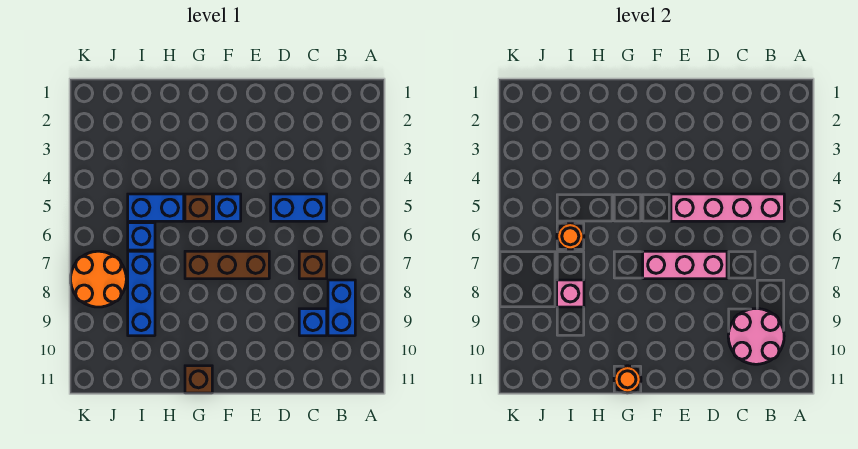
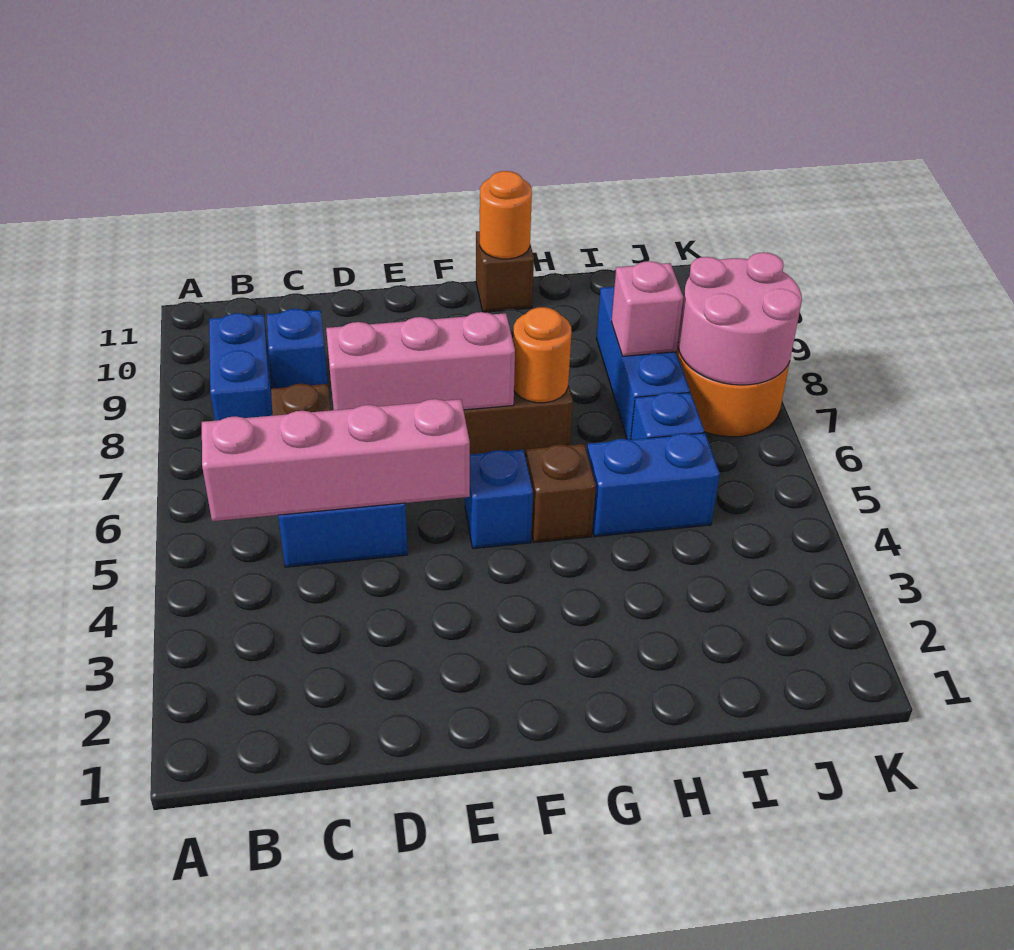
pink 2x2 round brick [728,309,784,364] -> pink 2x2 round brick moved to [678,252,802,385]
orange 1x1 round brick [557,223,584,250] -> orange 1x1 round brick moved to [513,307,572,403]

